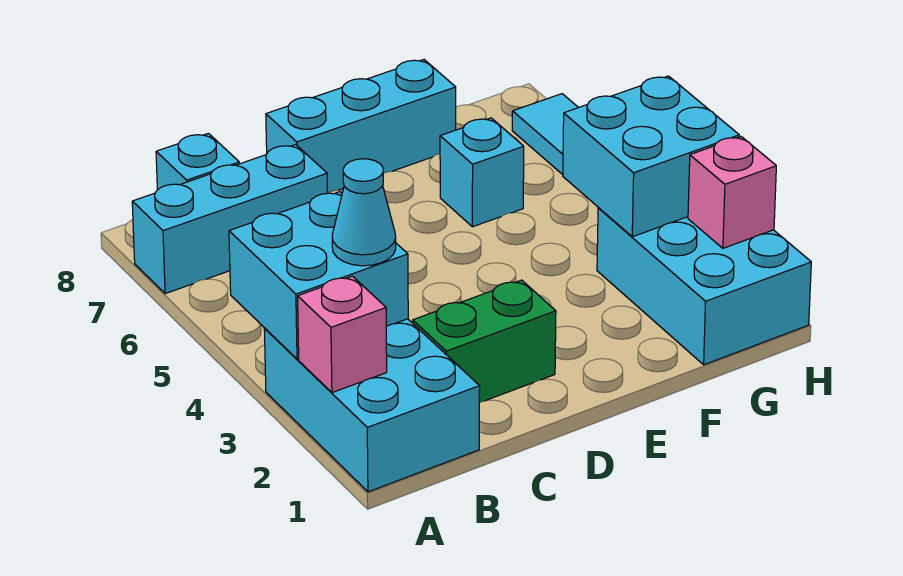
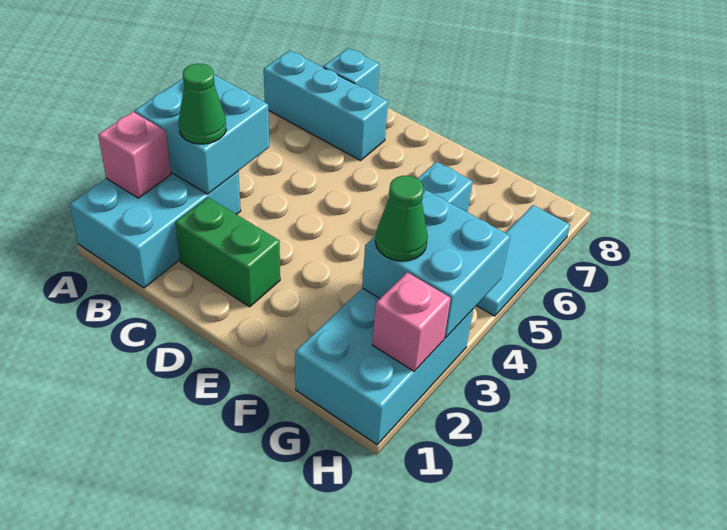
cyan 1x1 cone [332,159,396,266] -> green 1x1 cone [179,64,226,144]
cyan 1x3 brick [266,60,456,193] -> none
none -> green 1x1 cone [375,176,428,261]

